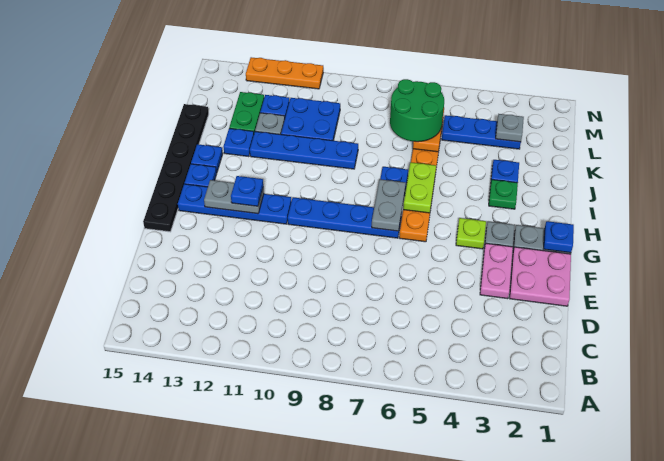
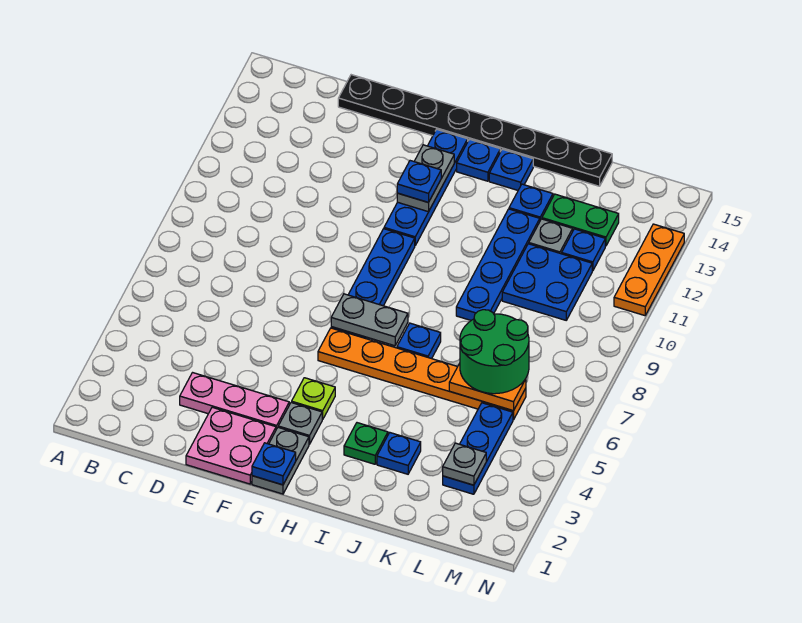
pink 1x2 plate [480,243,513,299] -> pink 1x3 plate [180,373,289,429]
black 1x6 plate [143,104,209,232] -> black 1x8 plate [338,75,612,186]
lime 1x2 plate [403,162,436,213] -> none

